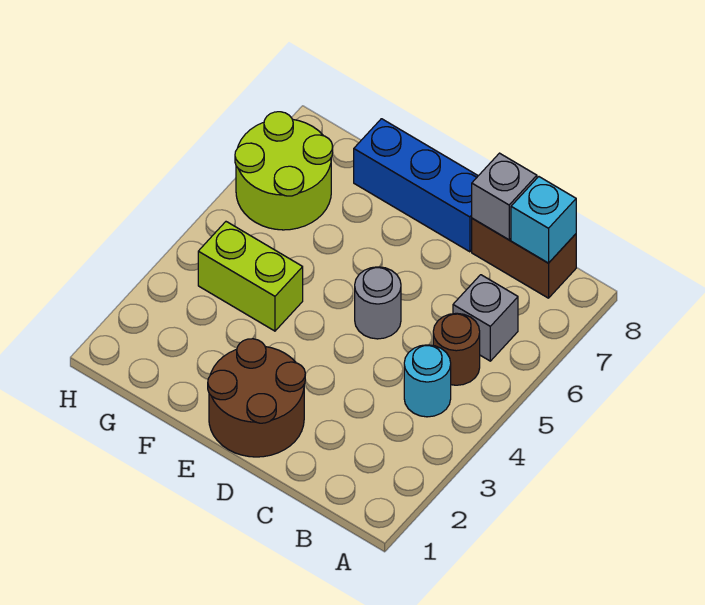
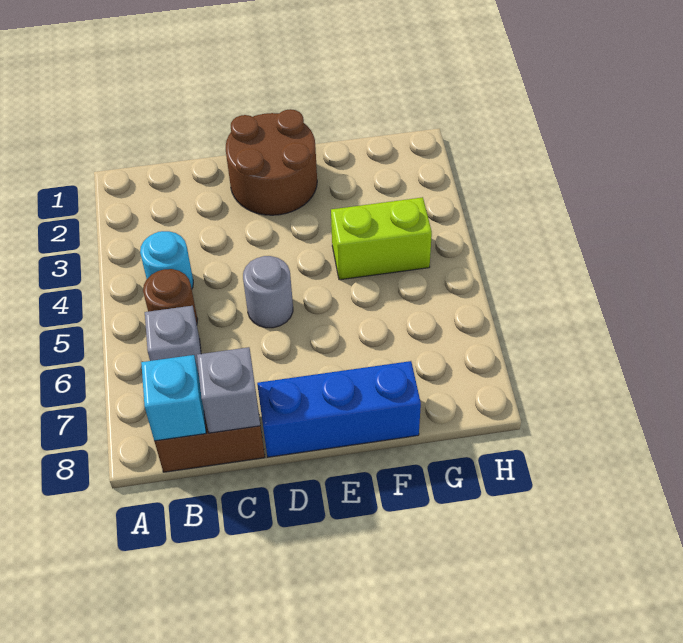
lime 2x2 round brick [235,112,333,230] -> none

